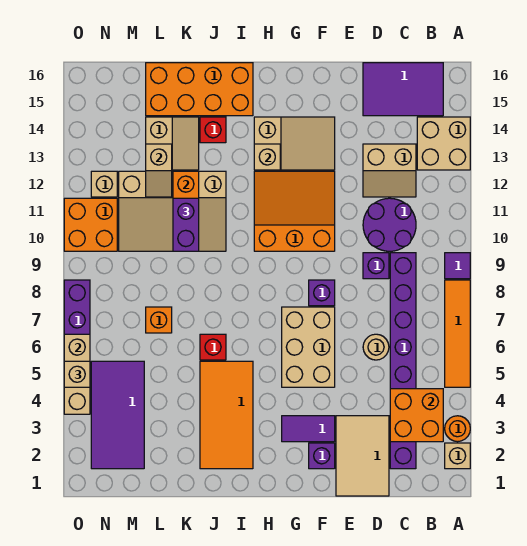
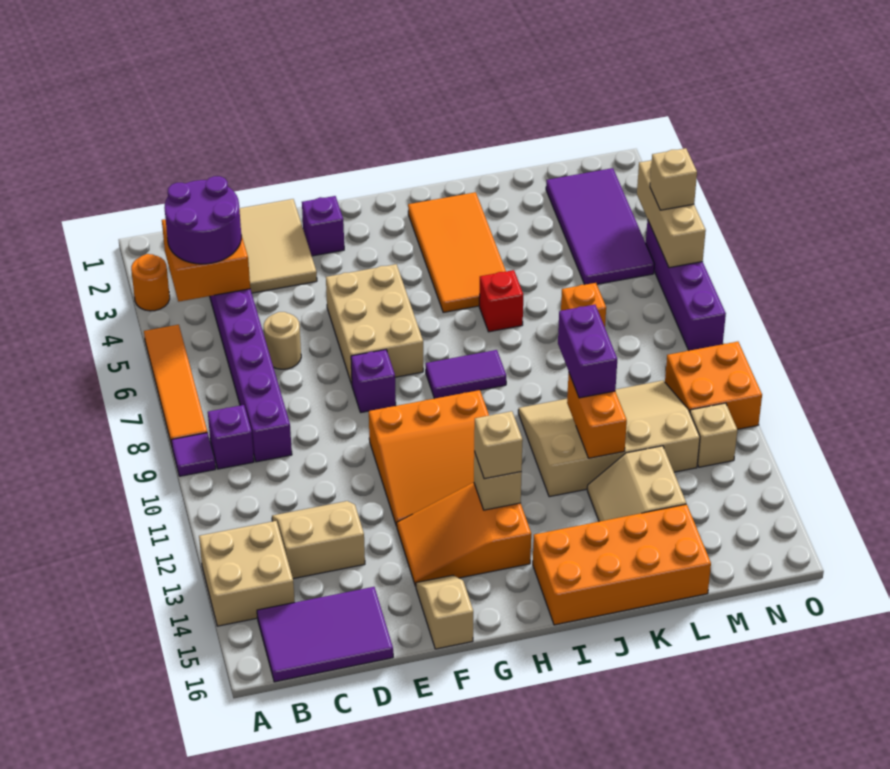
tan 1x1 brick [445,443,470,469] -> tan 1x1 brick moved to [474,411,523,479]
purple 2x2 round brick [363,198,416,251] -> purple 2x2 round brick moved to [164,176,241,264]
purple 1x1 brick [363,253,389,279] -> purple 1x1 brick moved to [208,405,254,469]
purple 1x2 tile [282,416,335,442] -> purple 1x2 tile moved to [426,350,506,399]
tan 2x3 slope [254,117,335,170] -> orange 2x3 slope [397,483,531,586]
red 1x1 brick [200,117,226,143] -> none
tan 1x2 slope [146,144,172,197] -> tan 1x2 slope moved to [416,575,473,649]

